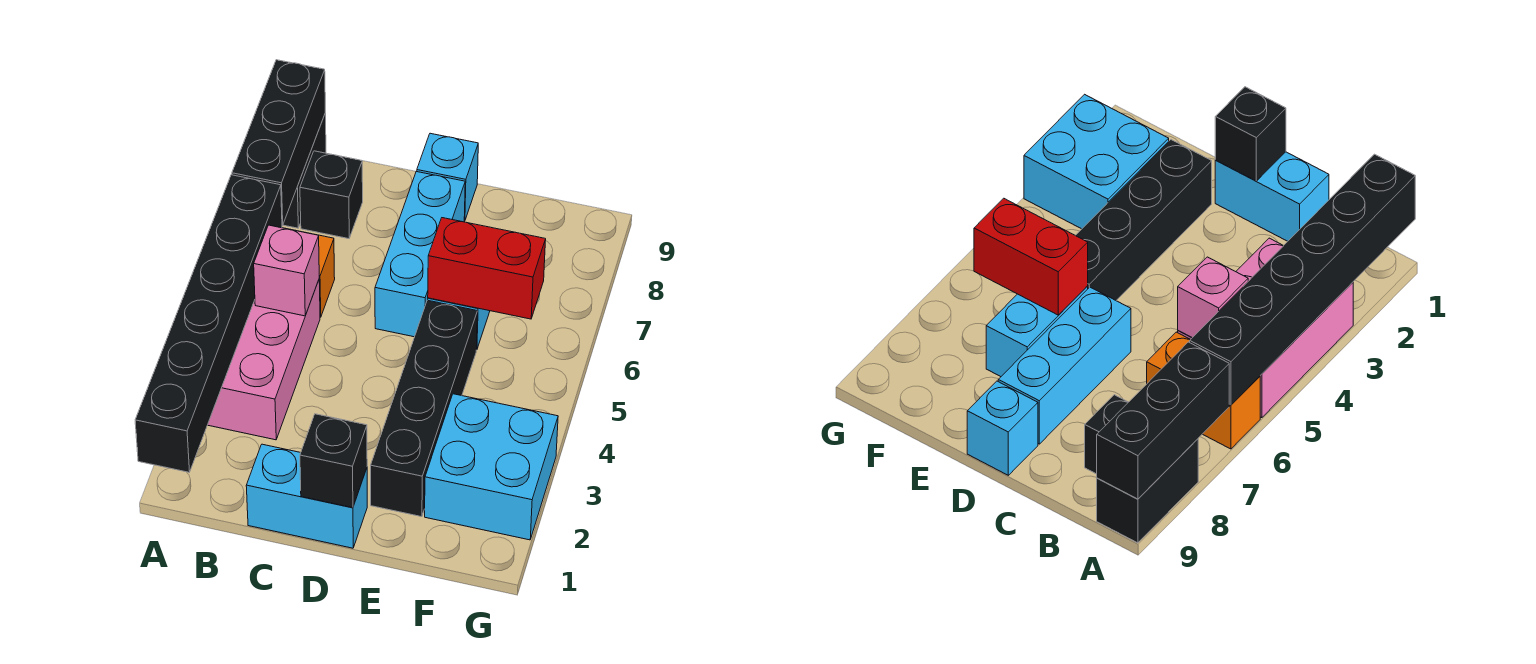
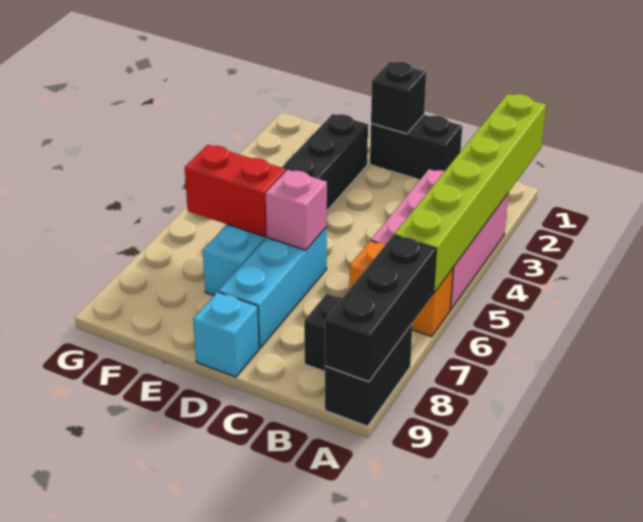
black 1x6 brick [135,175,282,472] -> lime 1x6 brick [394,94,546,293]
pink 1x1 brick [254,225,319,316] -> pink 1x1 brick moved to [266,170,327,250]
cyan 1x2 brick [246,444,367,548] -> black 1x2 brick [370,115,462,179]
cyan 2x2 brick [425,394,558,540] -> none

